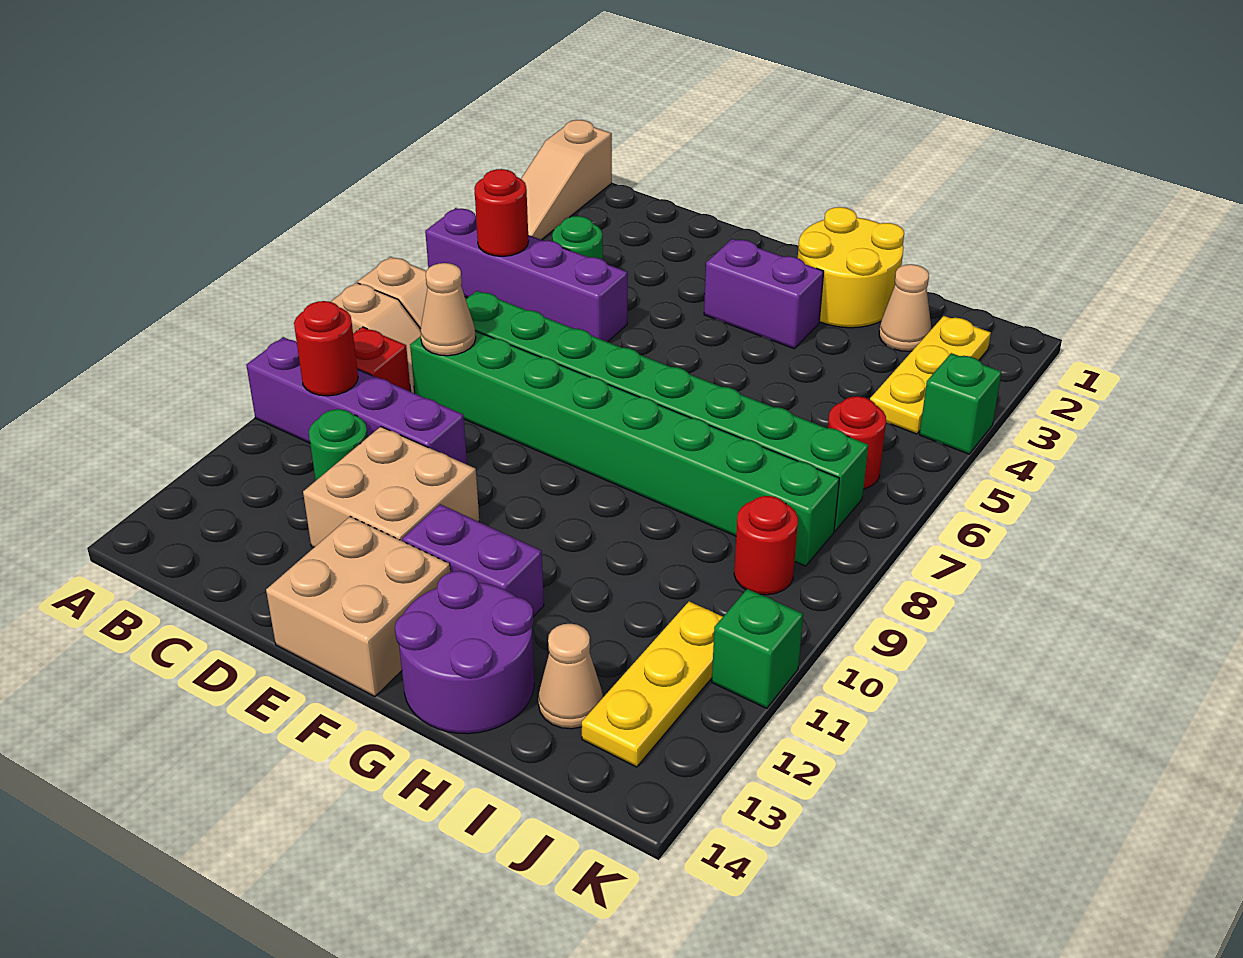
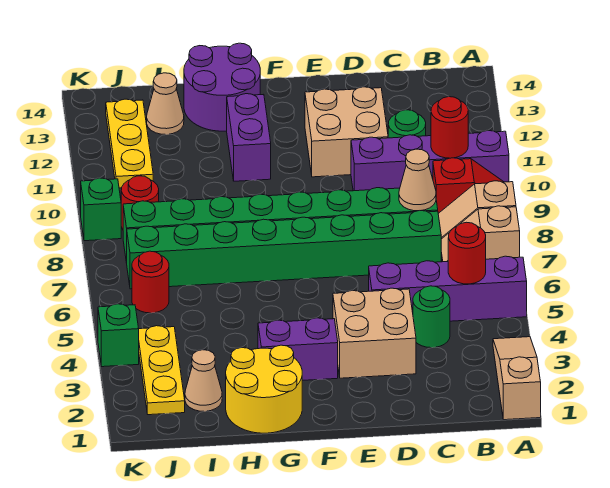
tan 2x2 brick [266,517,450,697] -> tan 2x2 brick moved to [333,288,416,378]
purple 1x2 brick [402,504,544,617] -> purple 1x2 brick turned to [227,94,271,181]
green 1x1 brick [712,589,803,708] -> green 1x1 brick moved to [81,178,121,241]

